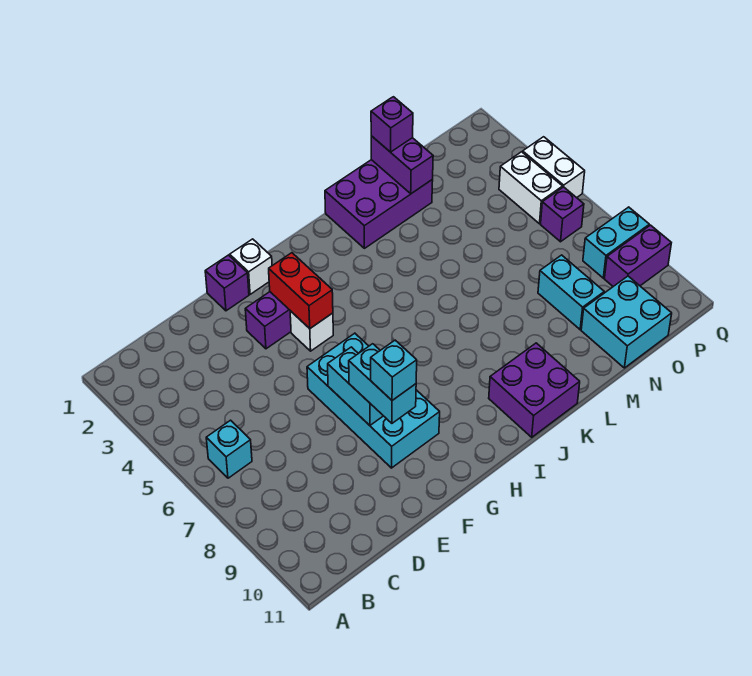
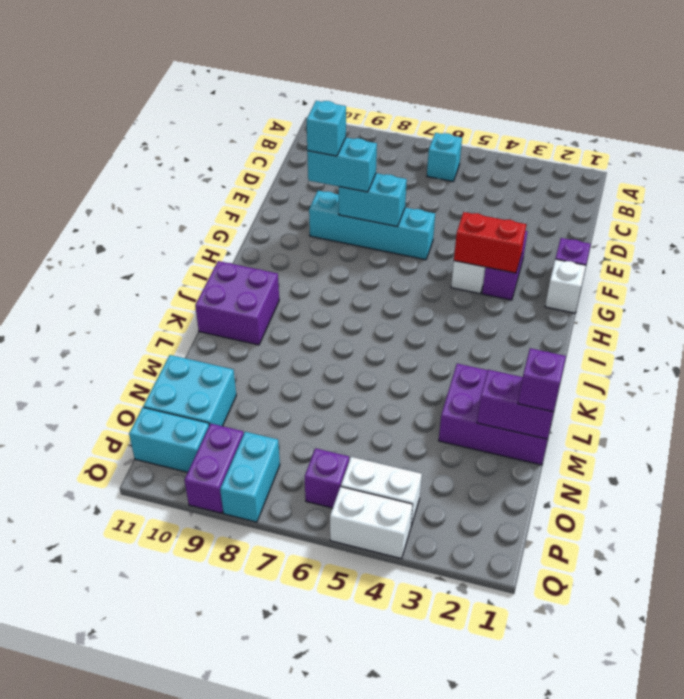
cyan 2x4 brick [307,333,440,468] -> cyan 1x4 brick [309,191,435,260]
purple 2x3 brick [325,160,433,248] -> purple 2x3 brick turned to [439,364,548,465]
cyan 1x2 brick [538,255,604,330] -> cyan 1x2 brick moved to [129,407,209,472]

